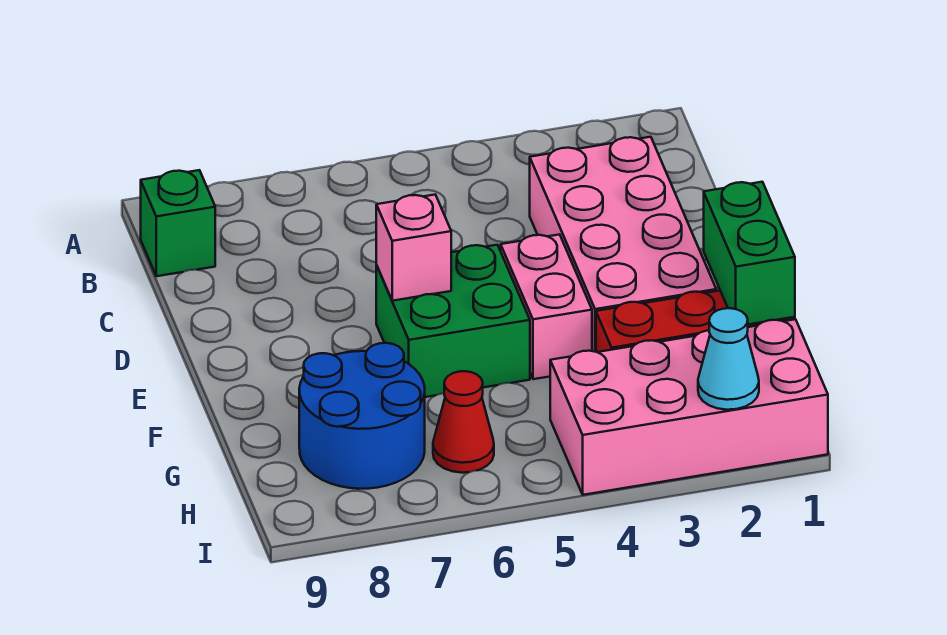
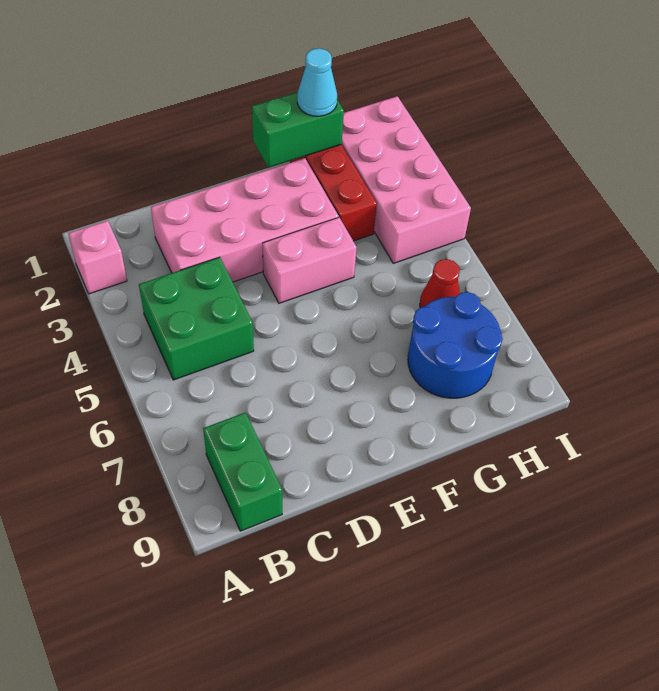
green 1x1 brick [141,170,215,276] -> green 1x2 brick [203,412,282,531]
green 2x2 brick [376,245,530,397] -> green 2x2 brick moved to [139,257,254,380]
pink 1x1 brick [376,195,451,301] -> pink 1x1 brick moved to [68,221,127,294]
cyan 1x1 cone [698,308,759,410] -> cyan 1x1 cone moved to [297,48,337,116]

